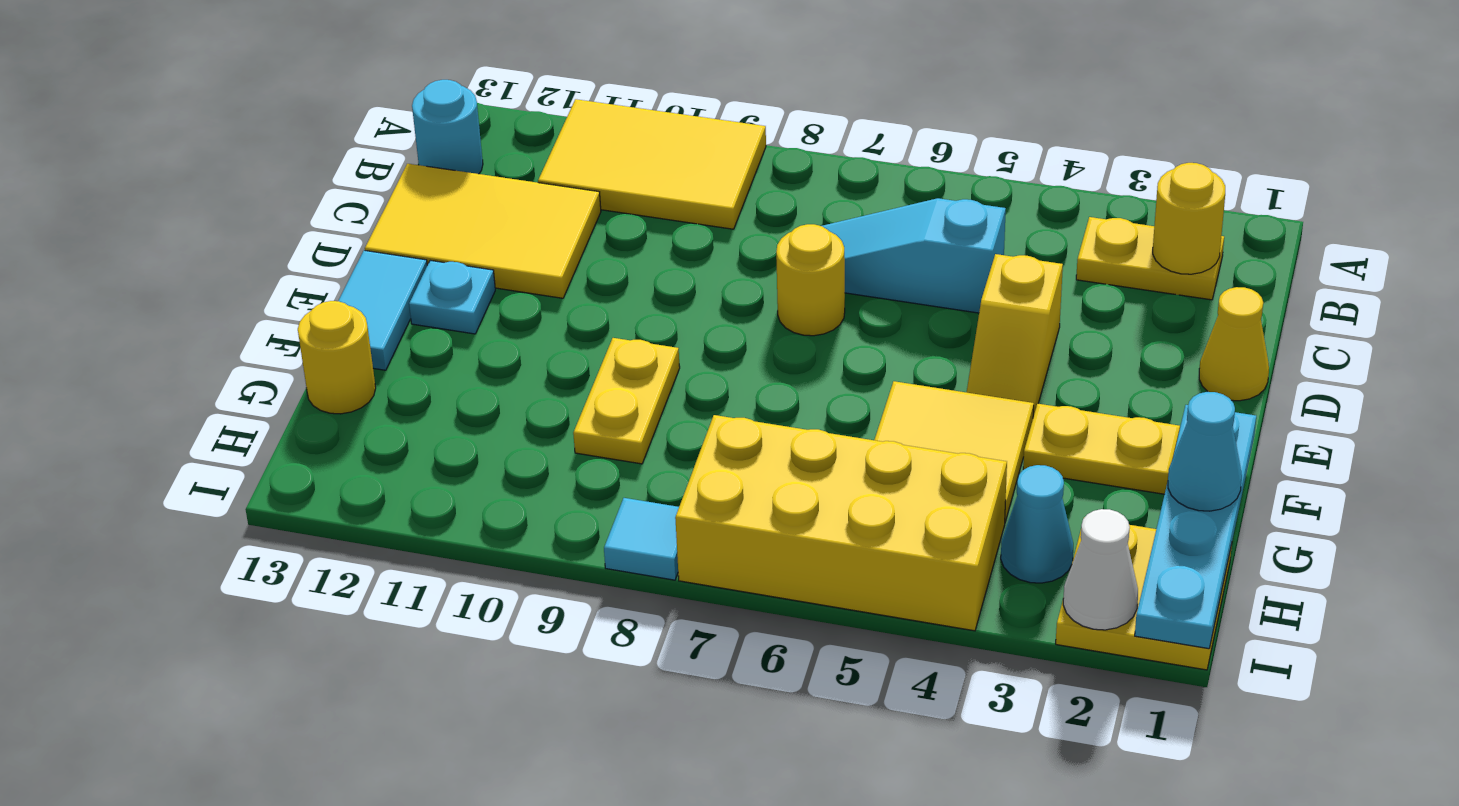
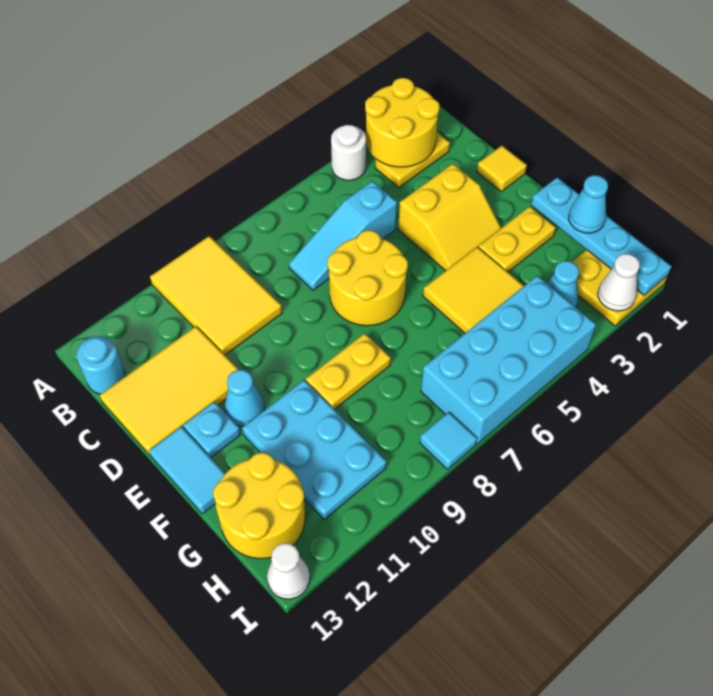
none -> white 1x1 round brick [331,125,366,180]
yellow 2x3 tile [538,99,766,229] -> yellow 2x3 tile turned to [150,236,282,355]
yellow 1x1 round brick [1153,163,1225,274] -> yellow 2x2 round brick [365,78,440,167]
yellow 1x1 cone [1199,287,1269,401] -> yellow 1x1 tile [477,146,527,192]
yellow 1x2 slope [967,254,1063,417] -> yellow 2x2 slope [398,164,501,271]
yellow 1x1 round brick [776,224,845,336] -> yellow 2x2 round brick [328,230,408,326]
none -> cyan 1x1 cone [225,370,264,426]
yellow 1x2 plate [573,338,680,464] -> yellow 1x2 plate turned to [306,333,391,410]
none -> cyan 2x3 plate [242,380,387,519]
yellow 1x1 round brick [298,301,376,414] -> yellow 2x2 round brick [213,453,305,559]
yellow 2x4 brick [675,415,1007,631] -> cyan 2x4 brick [421,276,596,444]
none -> white 1x1 cone [267,543,310,599]

